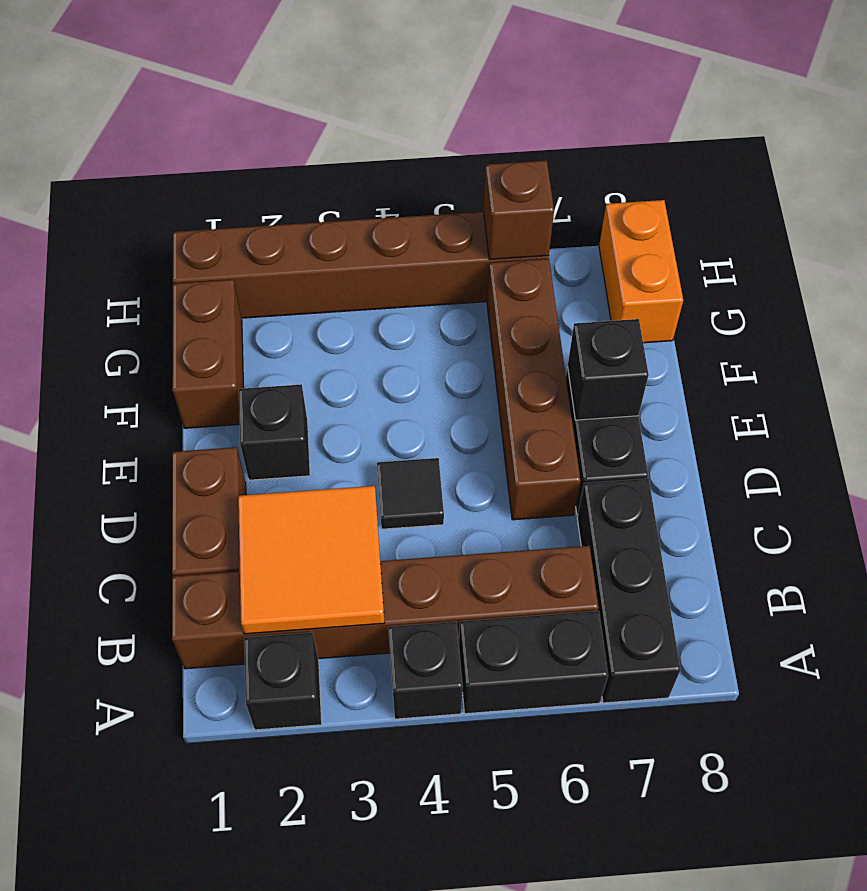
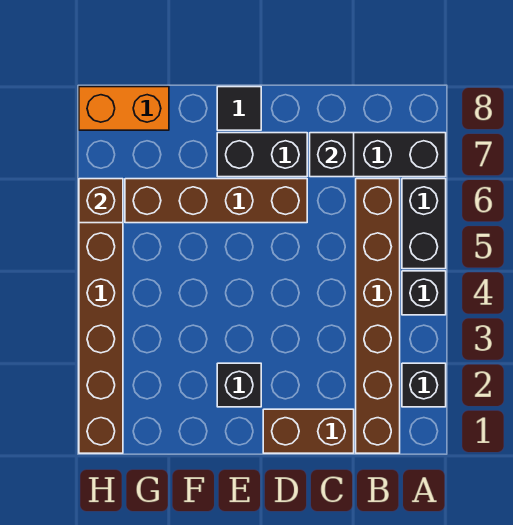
orange 2x2 tile [238,486,385,634] -> none
black 1x1 tile [377,458,444,529] -> black 1x1 tile moved to [217,87,261,130]
black 1x1 brick [568,319,649,420] -> black 1x1 brick moved to [310,133,354,177]
brown 1x2 brick [172,280,244,428] -> none

